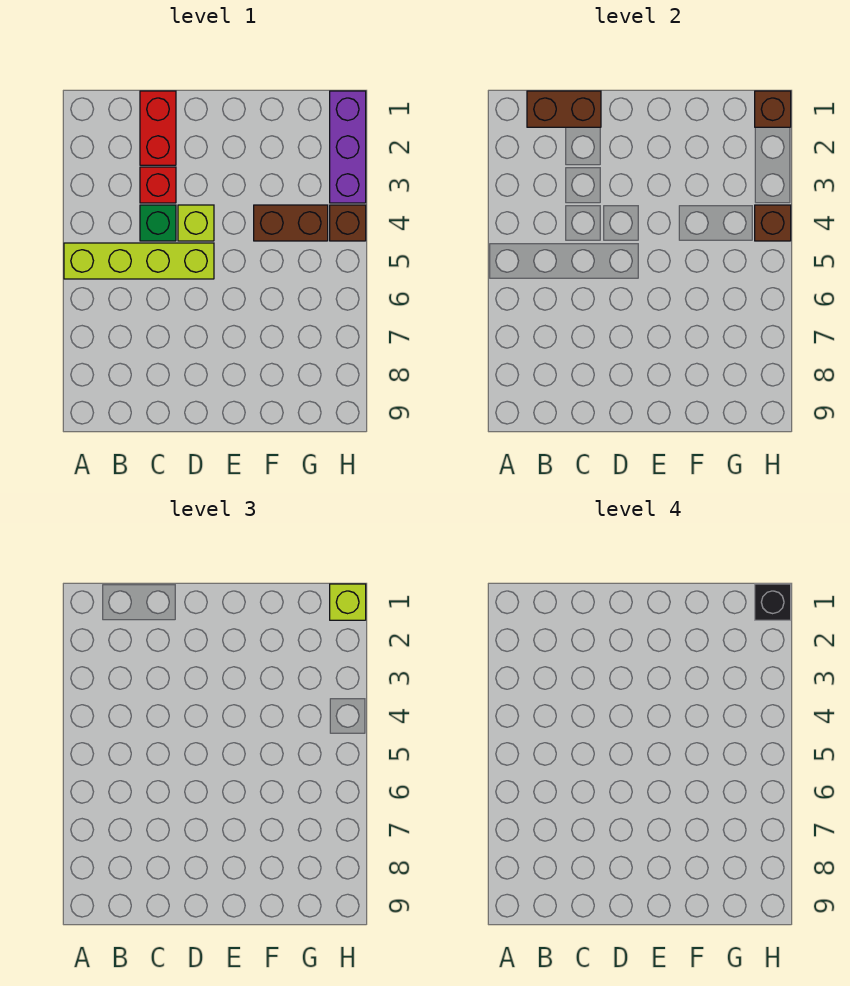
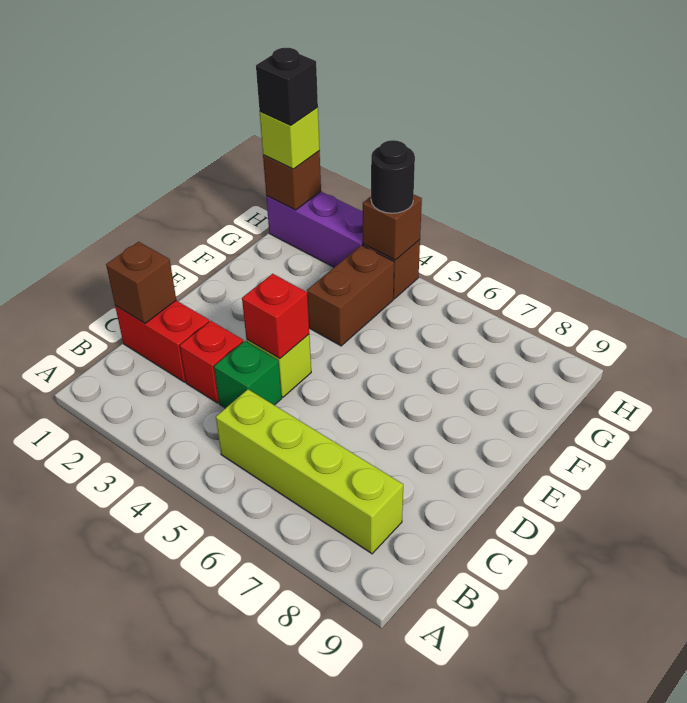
lime 1x4 brick [64,243,214,279] -> lime 1x4 brick turned to [216,389,403,554]
brown 1x2 brick [527,91,601,127] -> brown 1x1 brick [106,242,176,323]
none -> red 1x1 brick [242,274,309,359]
none -> black 1x1 round brick [371,140,415,213]

